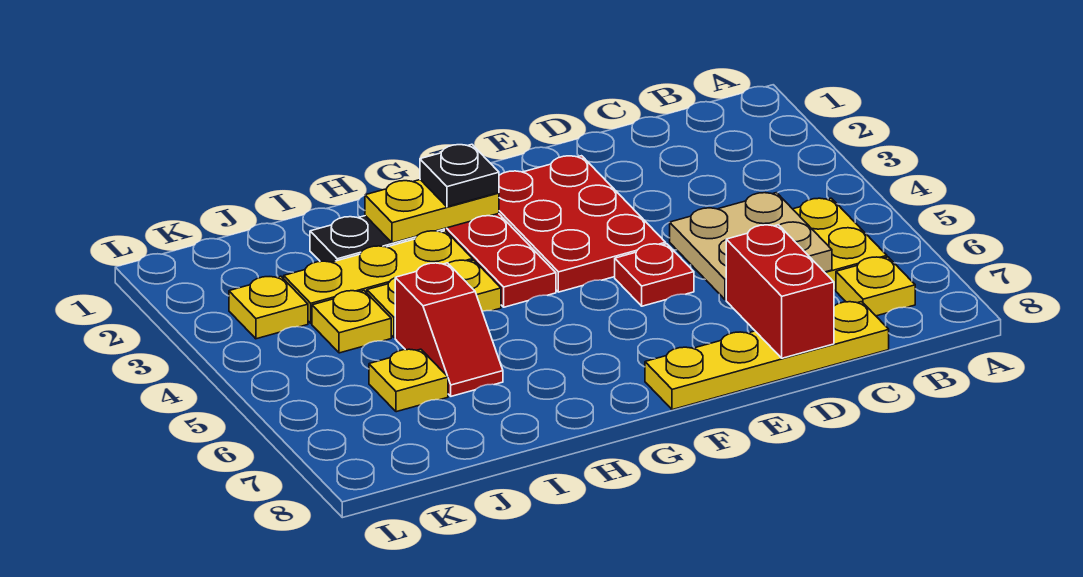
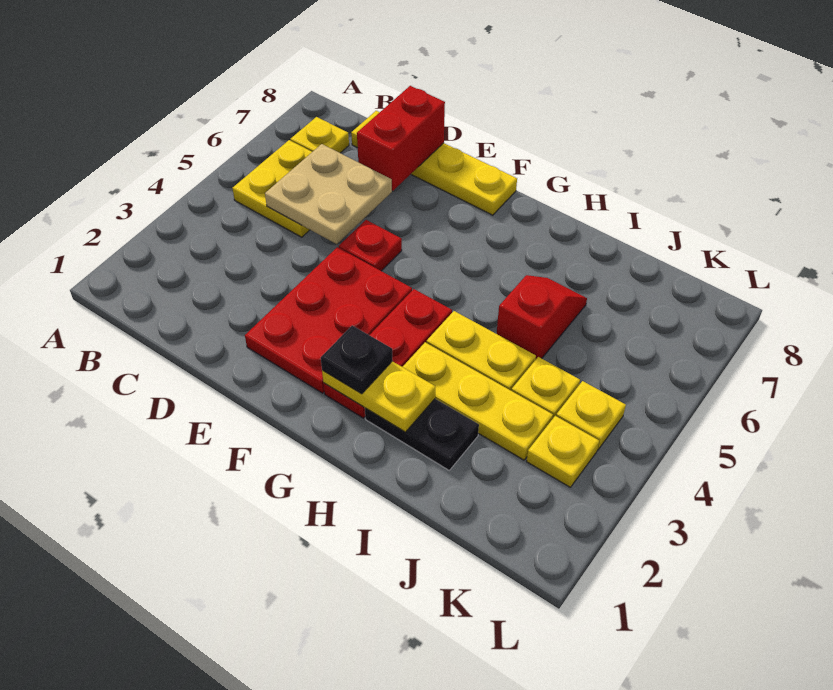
yellow 1x1 plate [369,349,448,412] -> yellow 1x1 plate moved to [556,381,626,450]

